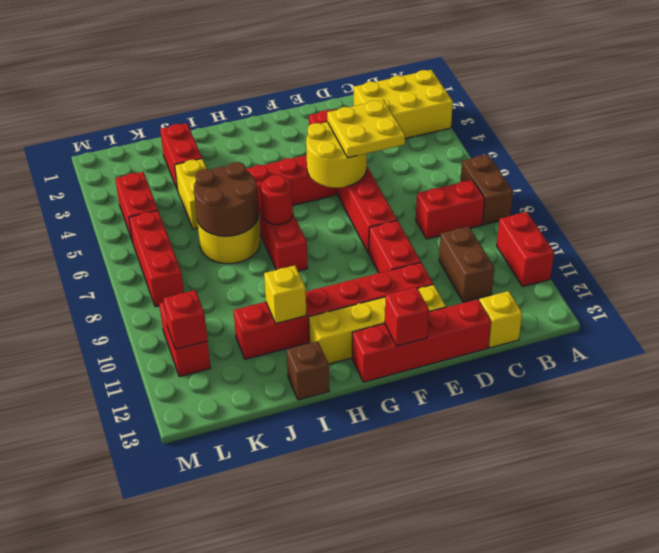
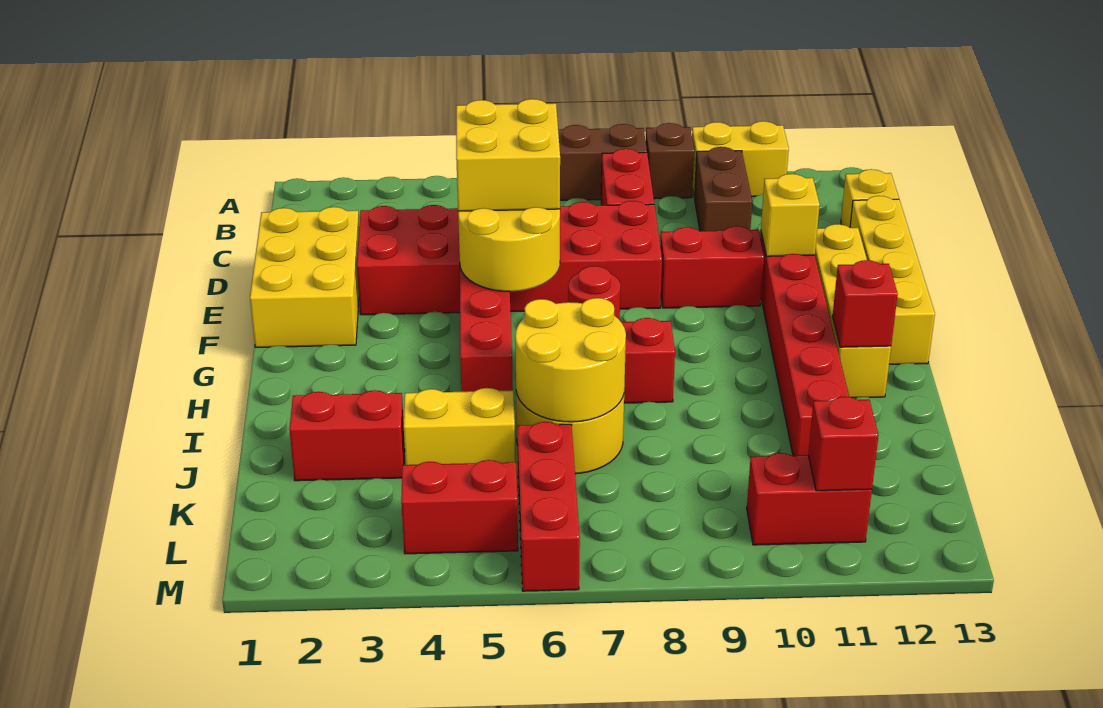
yellow 2x3 brick [354,70,453,139] -> yellow 2x3 brick moved to [250,207,359,347]
red 1x2 brick [497,212,554,287] -> yellow 1x2 brick [692,121,789,197]
brown 1x2 brick [439,226,494,302] -> brown 1x2 brick turned to [694,147,752,231]
yellow 2x2 plate [327,100,405,158] -> yellow 2x2 brick [456,99,560,211]
red 1x4 brick [352,299,491,382] -> yellow 1x4 brick [850,196,935,364]
red 1x6 brick [309,109,397,253] -> red 2x6 brick [357,201,662,315]
red 1x1 brick [385,287,429,346] -> red 1x1 brick moved to [832,260,898,347]
brown 2x2 round brick [194,162,259,236] -> yellow 2x2 round brick [515,298,626,422]
yellow 1x1 brick [264,265,306,323] -> yellow 1x1 brick moved to [761,174,820,256]
brown 1x1 brick [287,341,329,400] -> brown 1x1 brick moved to [646,123,694,199]
red 1x3 brick [129,210,184,307] -> red 1x3 brick turned to [517,422,580,591]

